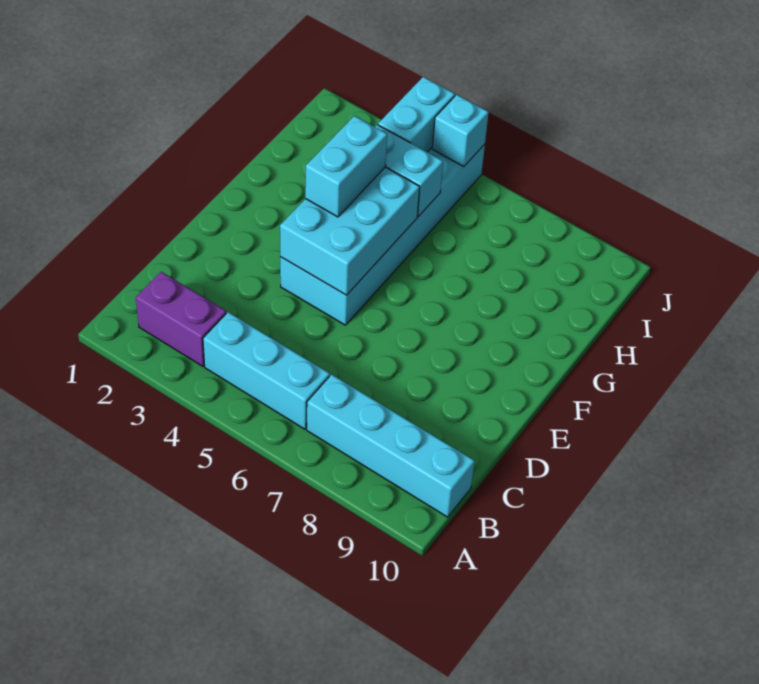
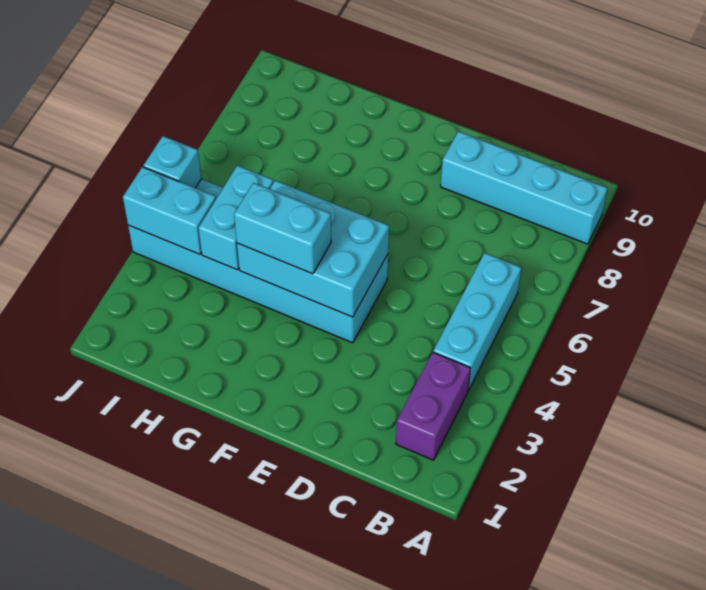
cyan 1x4 brick [307,374,475,517] -> cyan 1x4 brick turned to [441,131,607,244]

